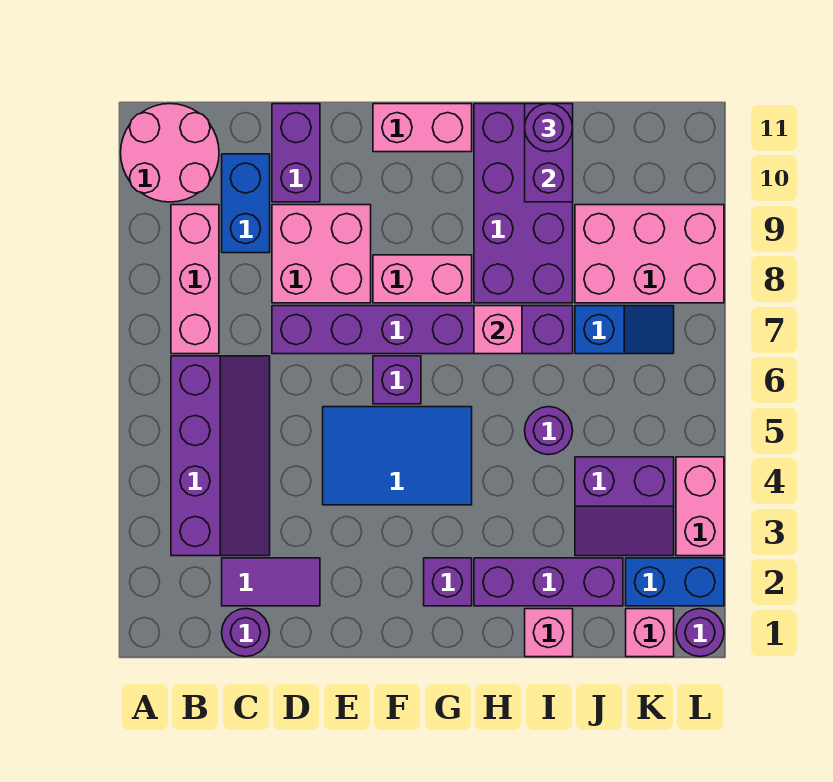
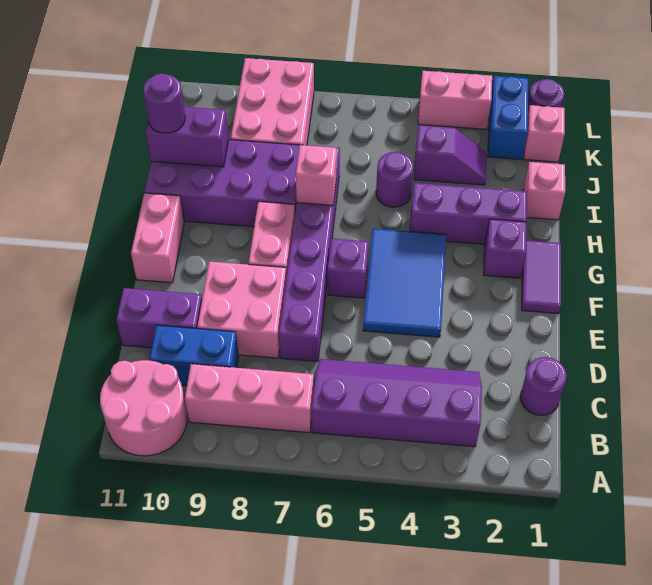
purple 1x2 tile [222,558,320,606] -> purple 1x2 tile moved to [522,240,561,314]
purple 1x3 brick [474,558,623,606] -> purple 1x3 brick turned to [410,183,527,244]
purple 2x2 slope [575,457,674,556] -> purple 1x2 slope [414,125,487,185]
blue 1x2 slope [575,306,674,354] -> none

